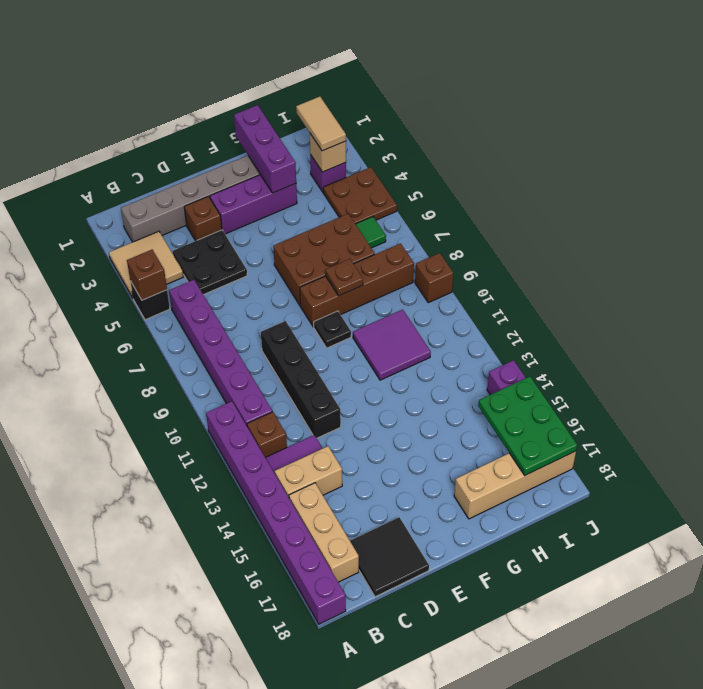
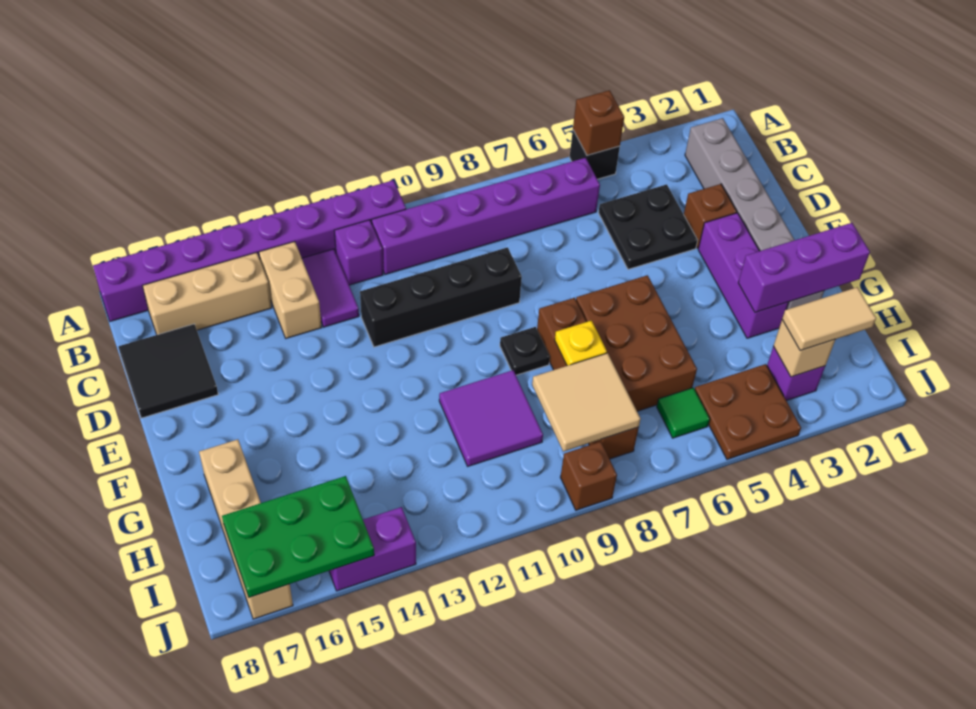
tan 2x2 tile [109,231,184,298] -> tan 2x2 tile moved to [532,353,641,451]
brown 1x1 brick [247,412,287,457] -> purple 1x1 brick [334,220,383,285]
brown 1x1 plate [325,259,363,296] -> yellow 1x1 plate [555,321,607,366]

